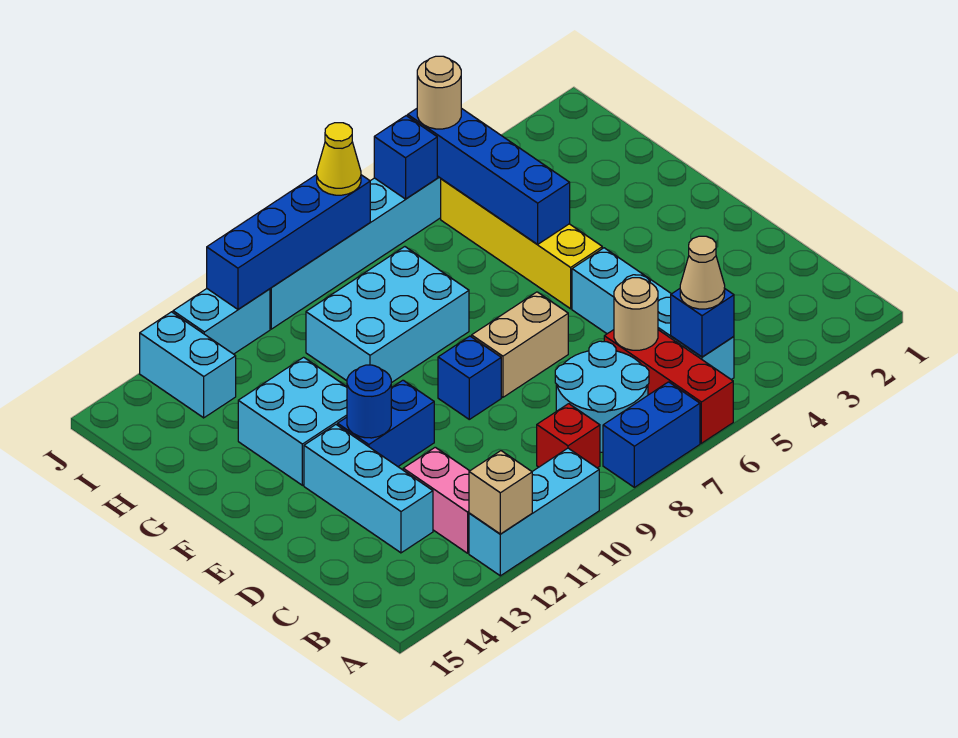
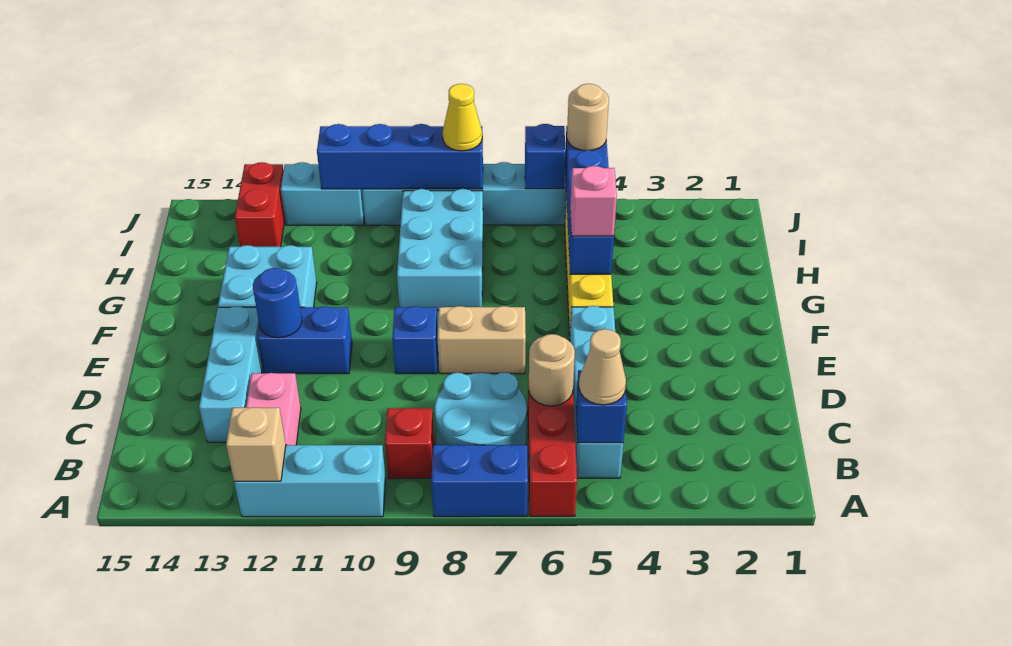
none -> pink 1x1 brick [570,166,617,236]
cyan 2x3 brick [306,247,469,383] -> cyan 2x3 brick turned to [397,189,483,311]
cyan 1x2 brick [140,312,236,418] -> red 1x2 brick [235,162,285,247]

